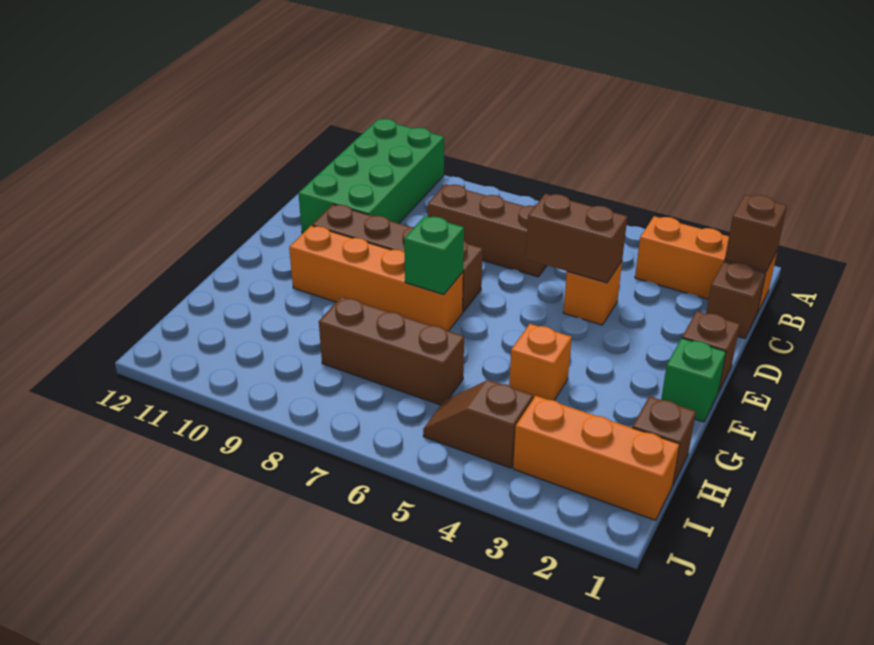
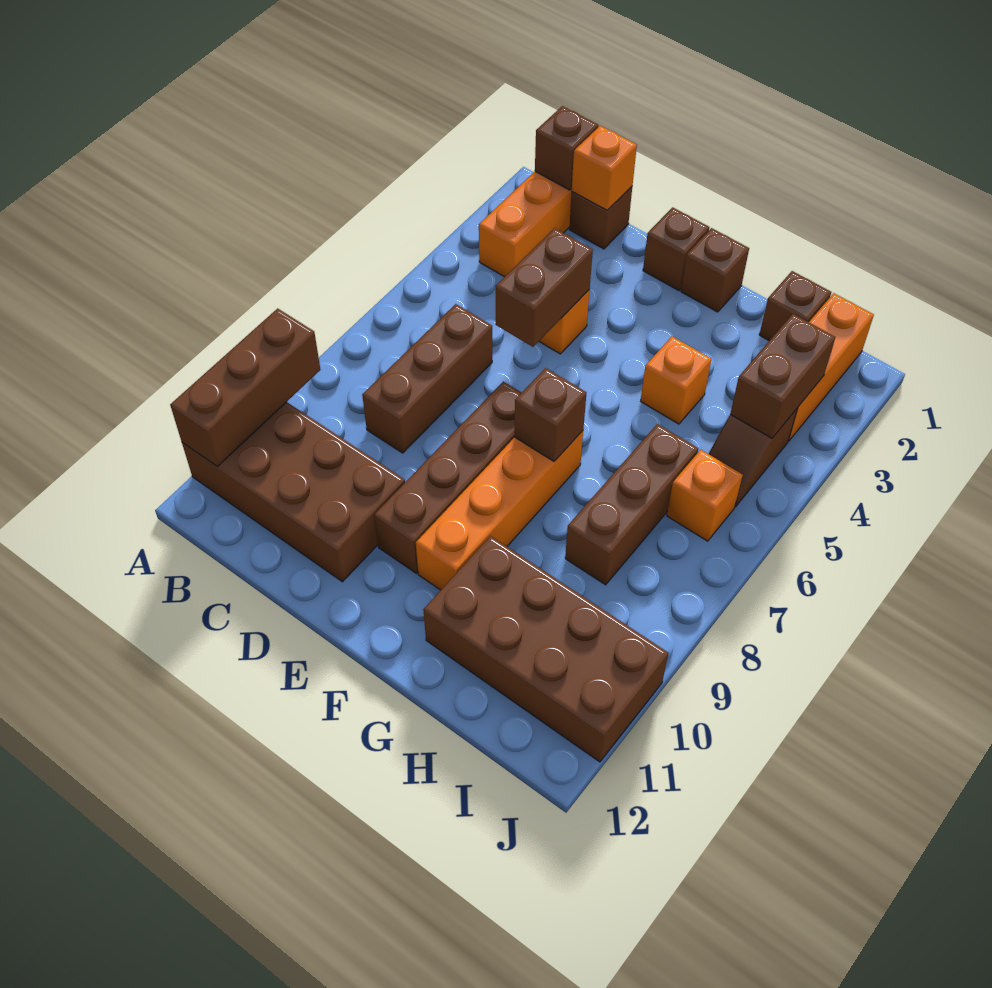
none -> brown 1x3 brick [170,308,320,466]
green 2x4 brick [298,119,444,233] -> brown 2x4 brick [182,402,405,582]
none -> orange 1x1 brick [572,126,637,210]
green 1x1 brick [661,338,726,422] -> brown 1x1 brick [681,228,749,312]
green 1x1 brick [404,216,464,295] -> brown 1x1 brick [514,368,586,461]
none -> brown 2x4 brick [423,536,668,762]
none -> brown 1x2 brick [730,314,835,438]
none -> orange 1x1 brick [667,450,743,541]

